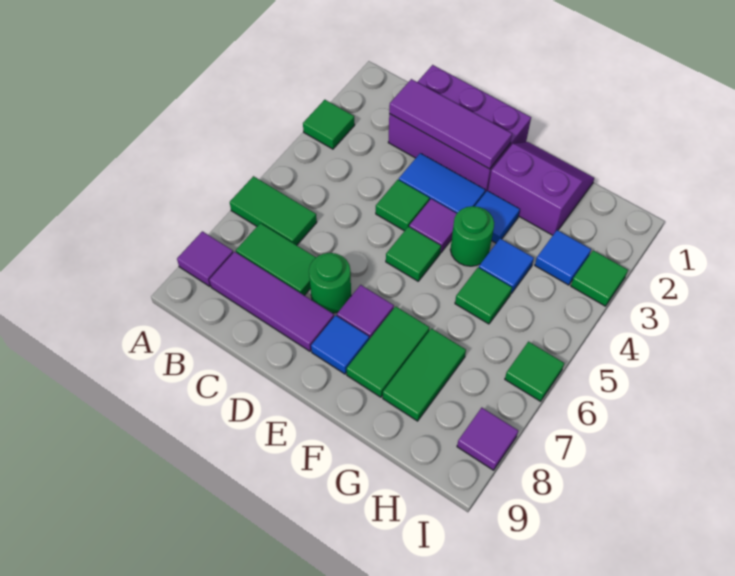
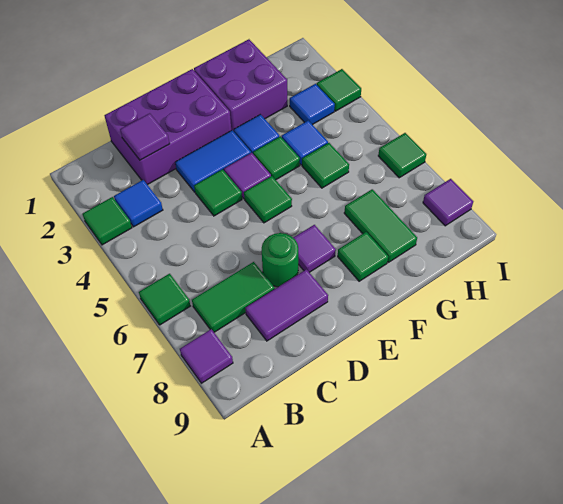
green 1x2 tile [230,176,317,245] -> green 1x1 tile [139,274,190,325]
purple 1x3 tile [209,252,334,351] -> purple 1x2 tile [245,269,328,341]
purple 1x3 tile [389,79,512,169] -> purple 1x1 tile [120,113,169,160]
blue 1x1 tile [311,315,369,374] -> blue 1x1 tile moved to [114,180,163,227]
purple 2x2 slope [488,142,594,235] -> purple 2x2 brick [194,39,287,131]
green 1x1 round brick [450,206,494,266] -> green 1x1 tile [253,136,300,180]
green 1x2 tile [347,306,430,397] -> green 1x1 tile [338,232,388,281]

